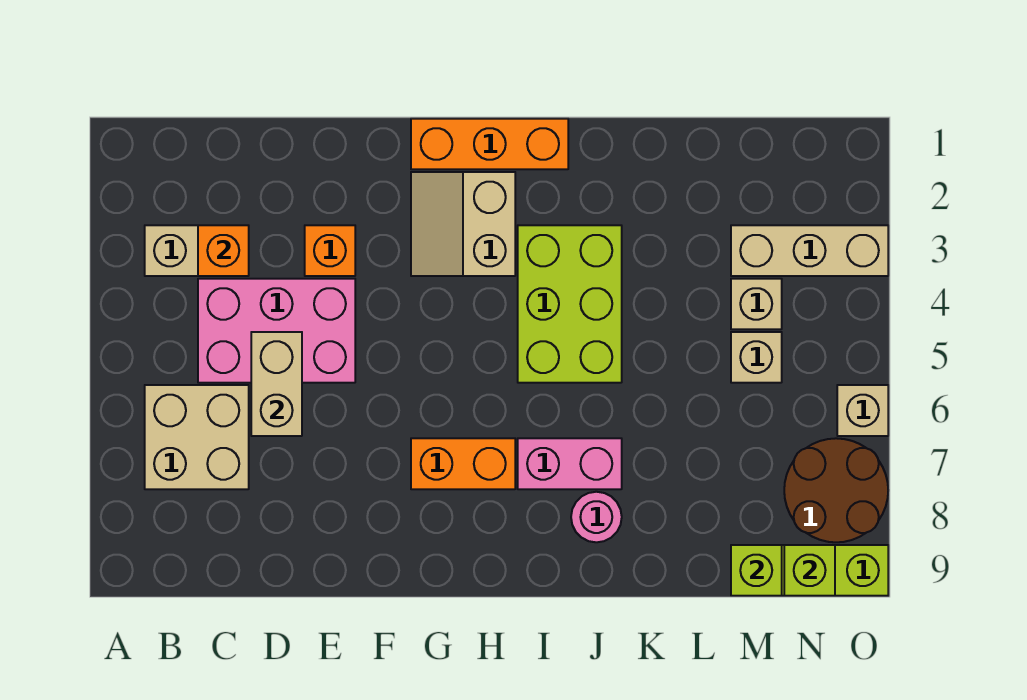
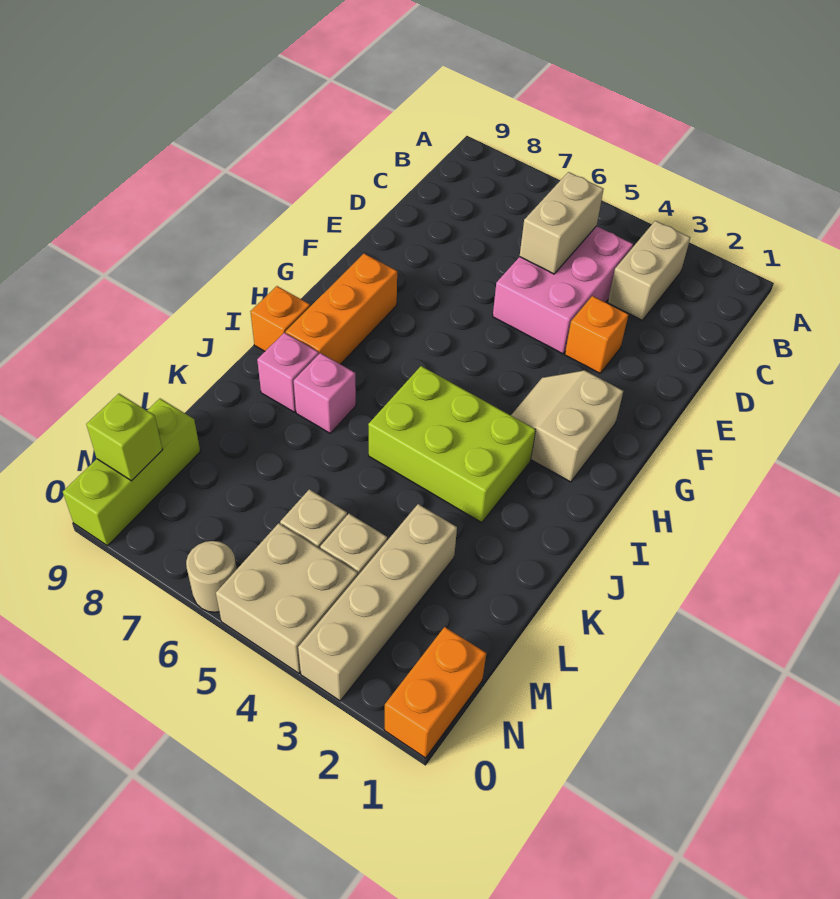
tan 2x2 brick [145,385,249,489] -> tan 2x2 brick moved to [216,523,358,673]
orange 1x1 brick [198,225,249,276] -> orange 1x1 brick moved to [250,286,310,351]
tan 1x2 brick [251,332,302,436] -> tan 1x2 brick turned to [520,172,604,274]
orange 1x3 brick [411,119,568,169] -> orange 1x3 brick moved to [286,254,397,364]
tan 2x2 slope [411,172,515,276] -> tan 2x2 slope turned to [511,370,623,482]
orange 1x2 brick [411,438,515,489] -> orange 1x2 brick moved to [384,627,486,758]
pink 1x2 brick [518,438,622,489] -> pink 1x1 brick [294,353,356,433]
pink 1x1 round brick [571,492,622,542] -> pink 1x1 brick [257,333,319,412]
tan 1x3 brick [731,225,888,276] -> tan 1x4 brick [298,504,457,701]
lime 1x1 brick [731,545,782,596] -> none
brown 2x2 round brick [784,438,888,542] -> none
tan 1x1 brick [837,385,888,436] -> tan 1x1 round brick [186,541,237,612]

